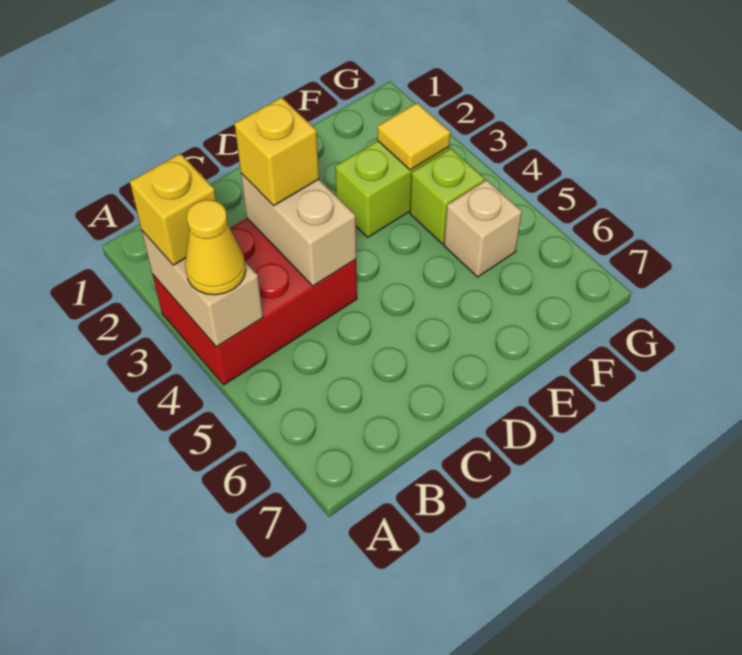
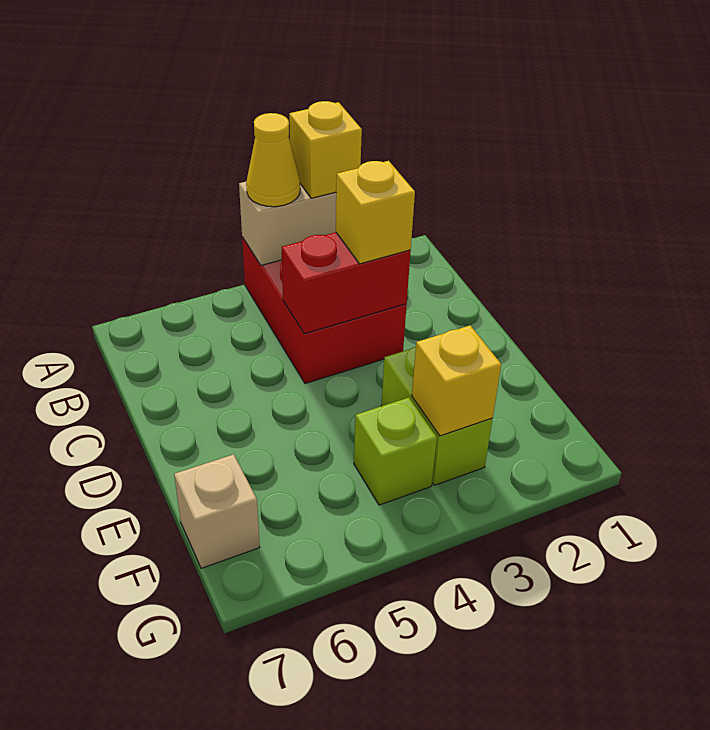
tan 1x2 brick [241,173,356,286] -> red 1x2 brick [282,232,411,334]
yellow 1x1 tile [378,103,450,170] -> yellow 1x1 brick [412,325,501,436]
tan 1x1 brick [444,180,522,277] -> tan 1x1 brick moved to [174,454,260,568]

